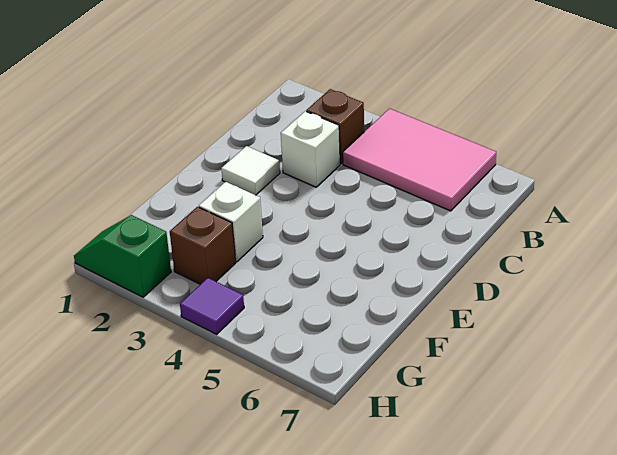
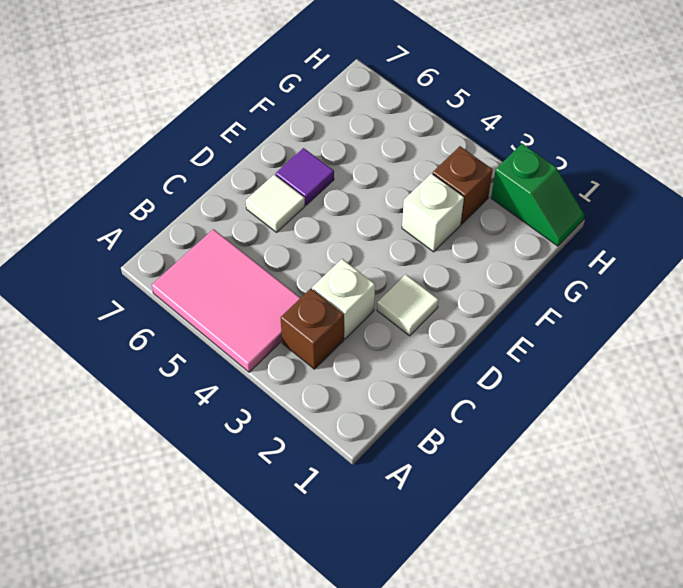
none -> white 1x1 tile [246,175,305,232]
purple 1x1 tile [180,278,244,334] -> purple 1x1 tile moved to [276,148,334,205]

